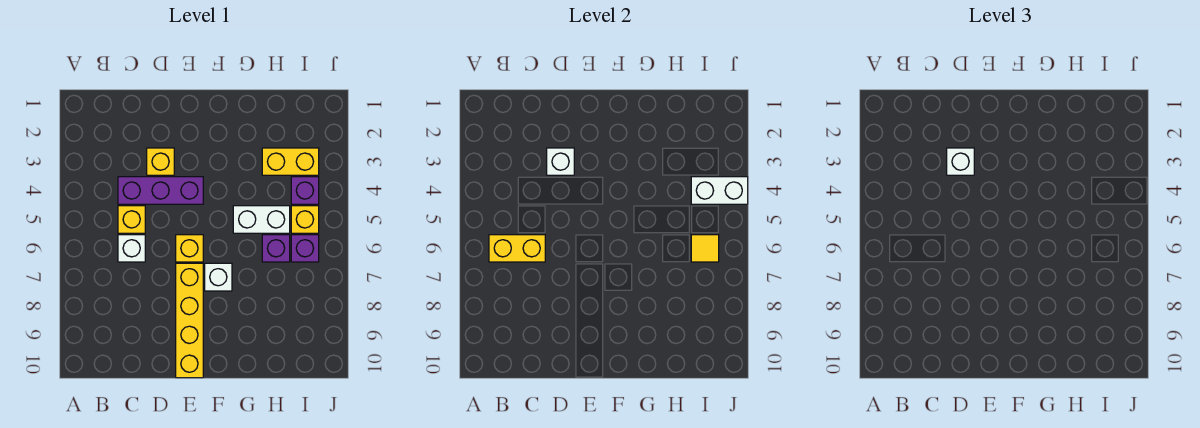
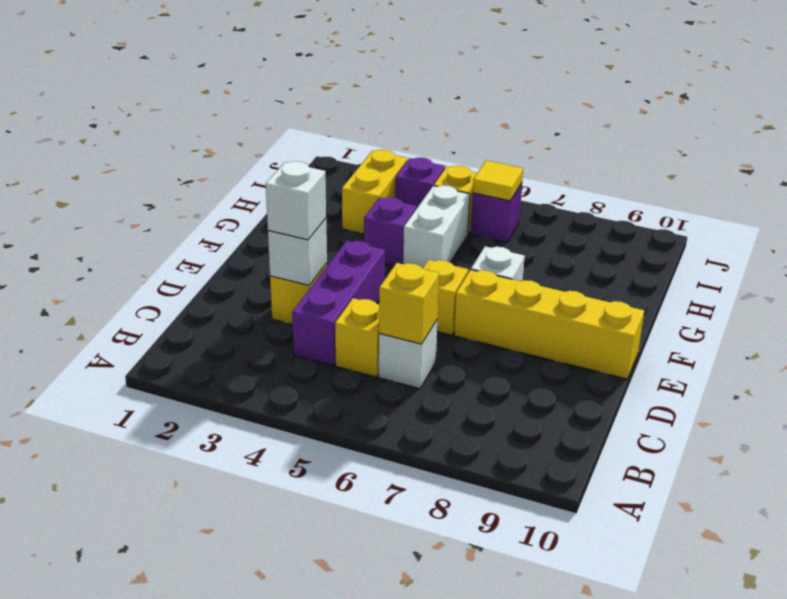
yellow 1x2 brick [489,235,545,262] -> yellow 1x1 brick [379,263,439,344]
purple 1x1 brick [262,235,290,262] -> purple 1x1 brick moved to [364,197,417,266]
white 1x2 brick [691,177,748,204] -> none

